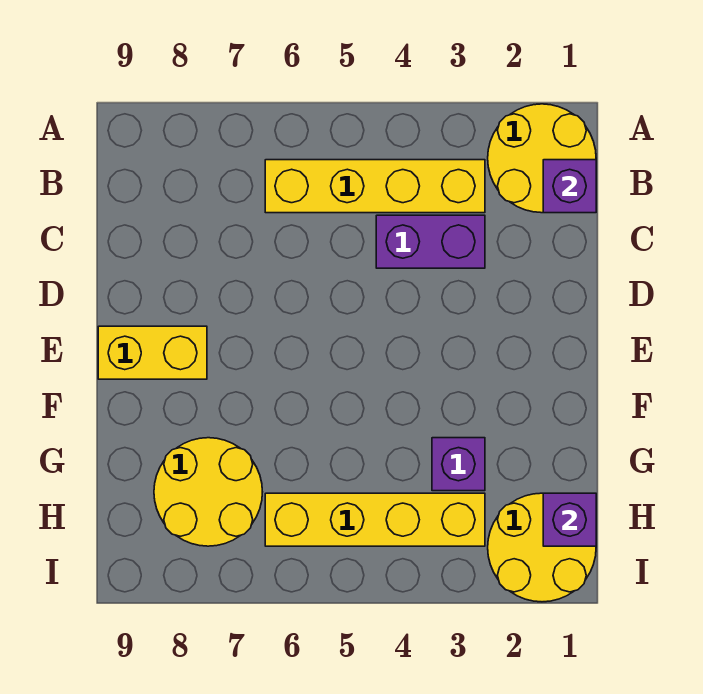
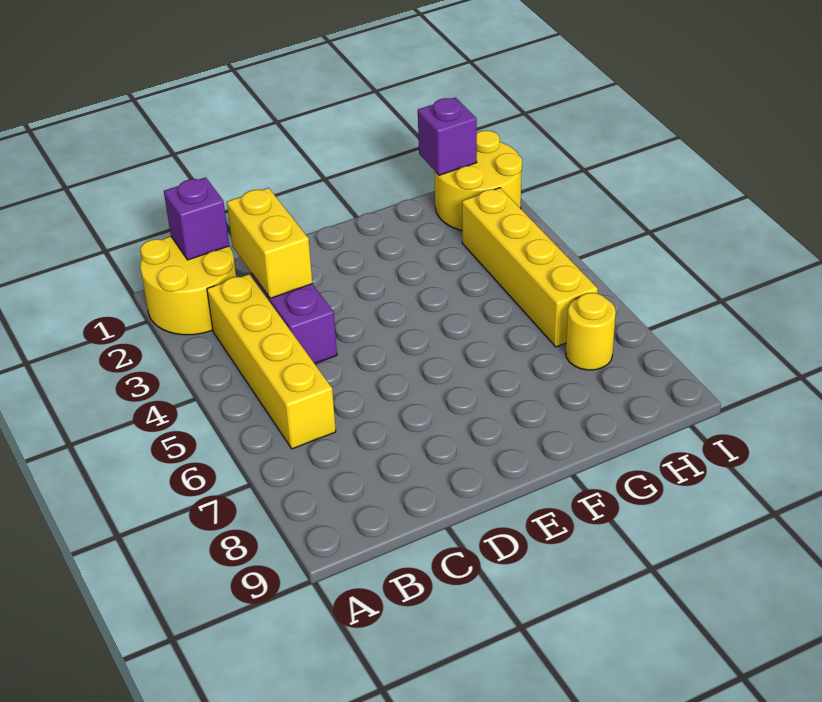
yellow 1x2 brick [98,326,207,379] -> yellow 1x2 brick moved to [227,188,312,298]
purple 1x1 brick [432,438,485,491] -> none
yellow 2x2 round brick [154,438,262,546] -> yellow 1x1 round brick [566,293,616,370]

